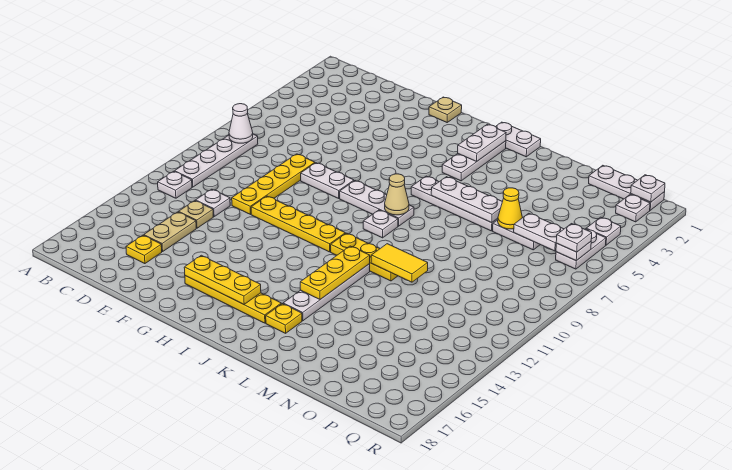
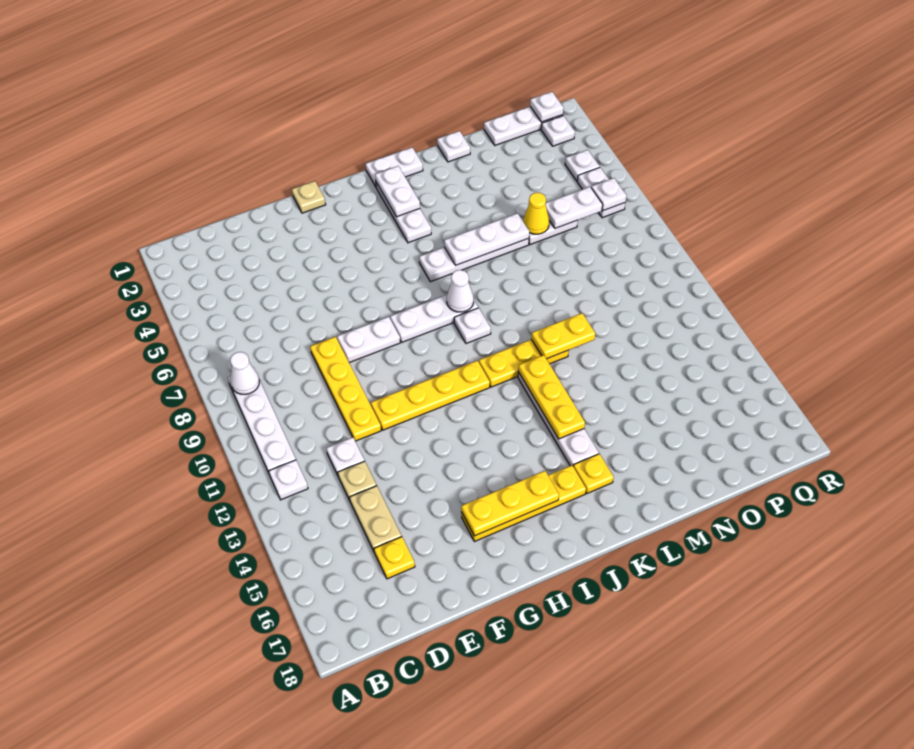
tan 1x1 cone [385,174,409,215] -> white 1x1 cone [447,270,474,312]
yellow 1x2 tile [371,244,428,282] -> yellow 1x2 plate [531,313,595,359]
white 1x1 plate [556,224,592,252] -> white 1x1 plate moved to [437,131,470,162]

